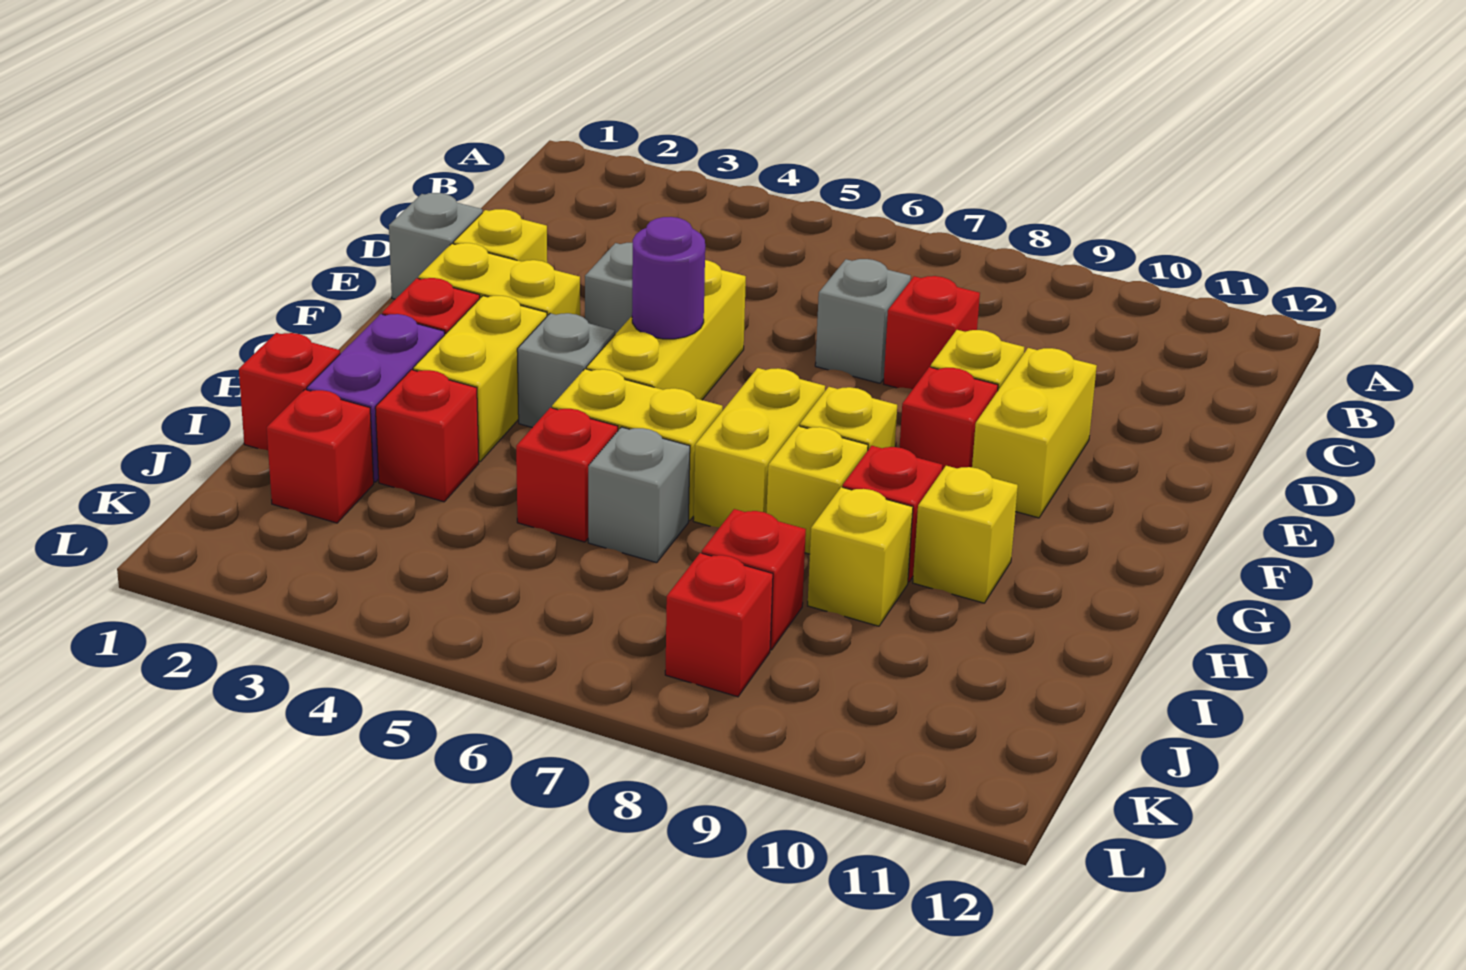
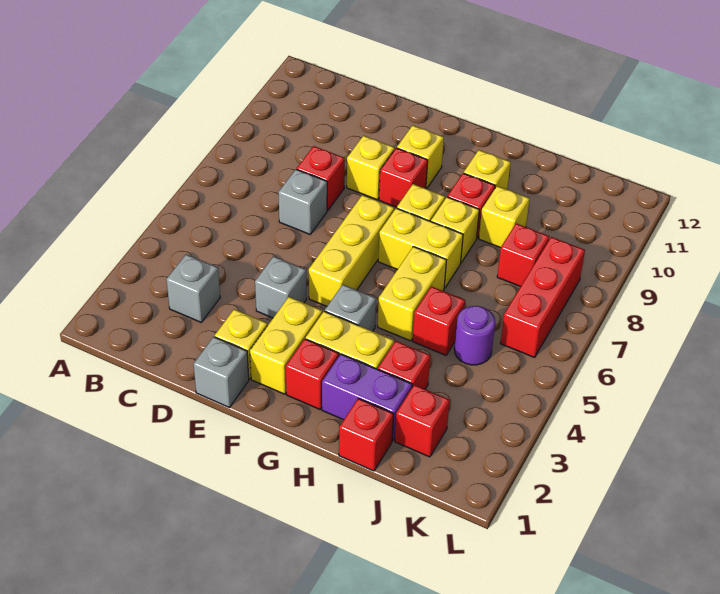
yellow 1x3 brick [586,260,746,400] -> yellow 1x3 brick turned to [309,195,394,306]
yellow 1x2 brick [972,348,1097,518] -> yellow 1x1 brick [397,125,444,189]
purple 1x1 round brick [632,217,705,339] -> purple 1x1 round brick moved to [454,306,495,365]
grey 1x1 brick [588,427,690,563] -> grey 1x1 brick moved to [166,254,220,322]
red 1x1 brick [665,553,773,697] -> red 1x3 brick [500,237,585,357]

